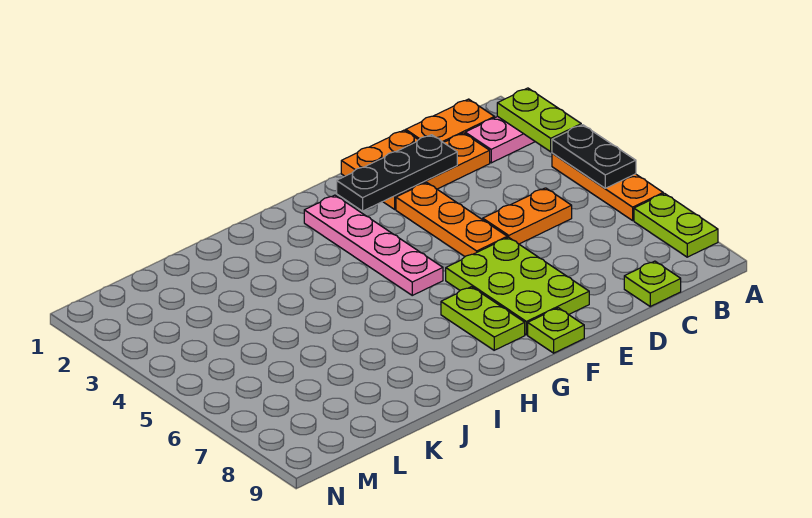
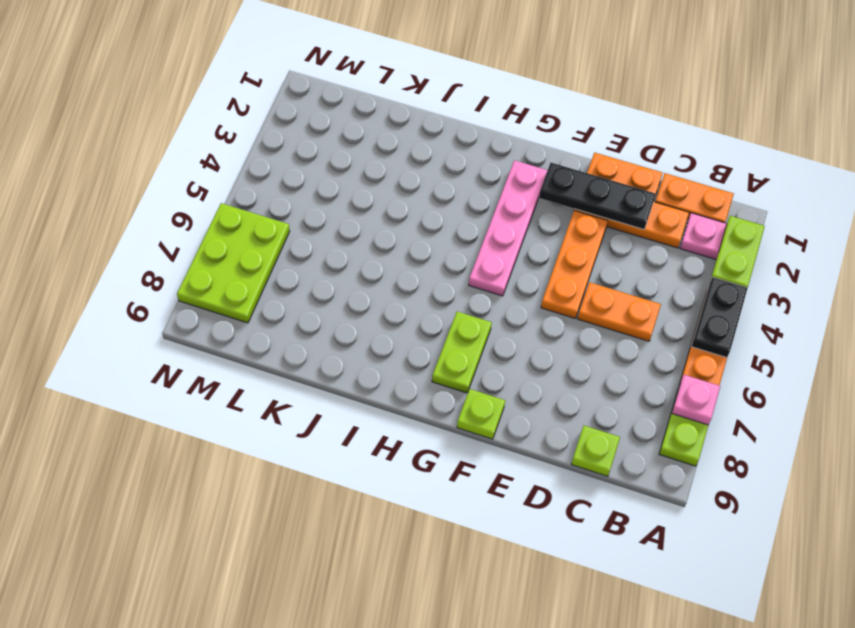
none -> pink 1x1 plate [672,375,720,425]
lime 2x3 plate [446,237,589,335] -> lime 2x3 plate moved to [177,203,290,323]

